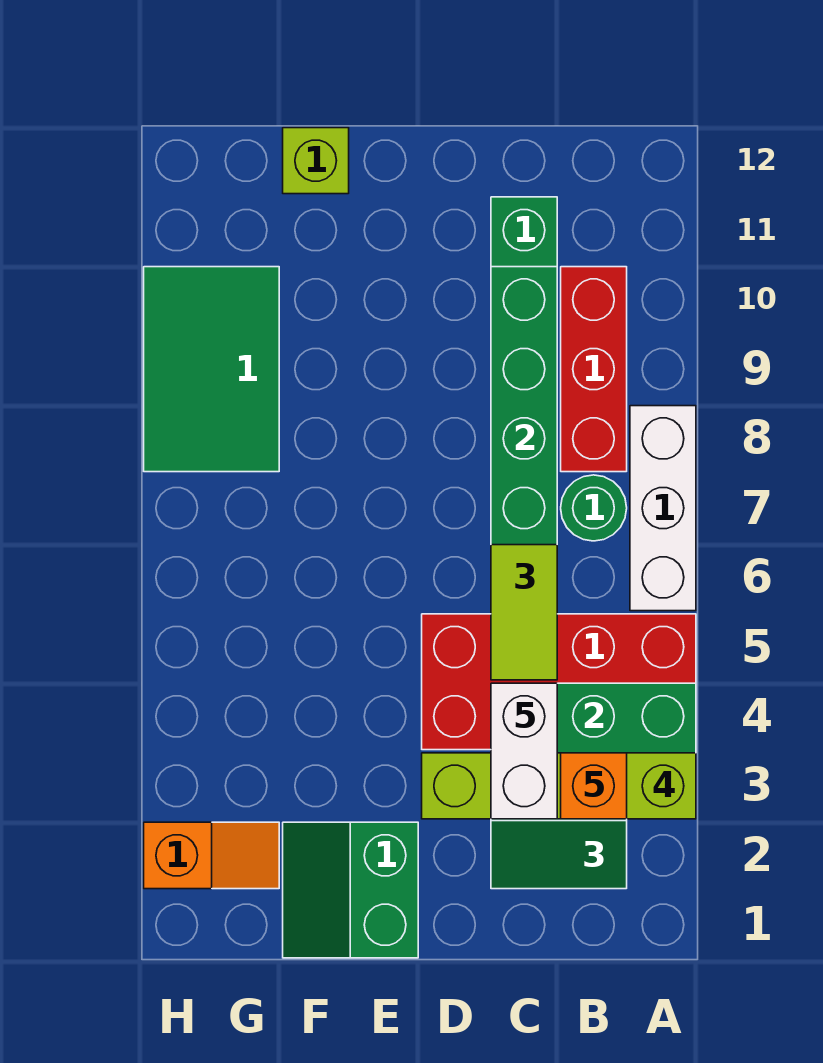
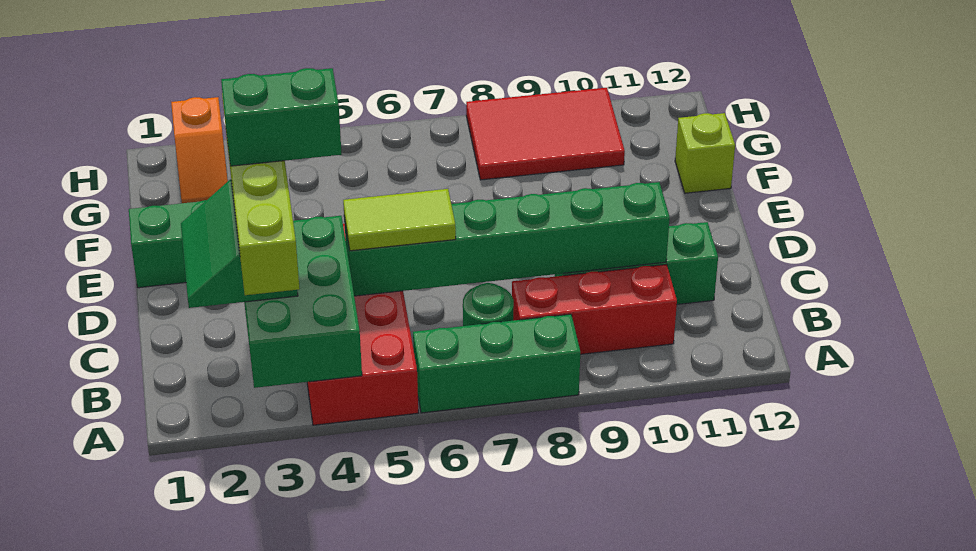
white 1x3 brick [630,406,696,611] -> green 1x3 brick [413,314,580,413]
orange 1x1 brick [561,753,627,819] -> none
white 1x2 brick [491,683,557,819] -> green 1x2 brick [221,68,342,166]
green 2x3 tile [144,267,279,472] -> red 2x3 tile [466,88,625,180]

